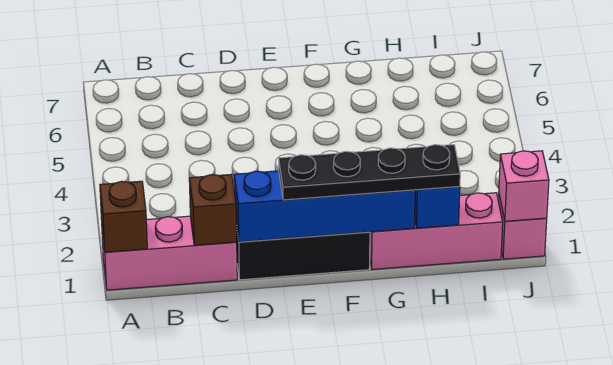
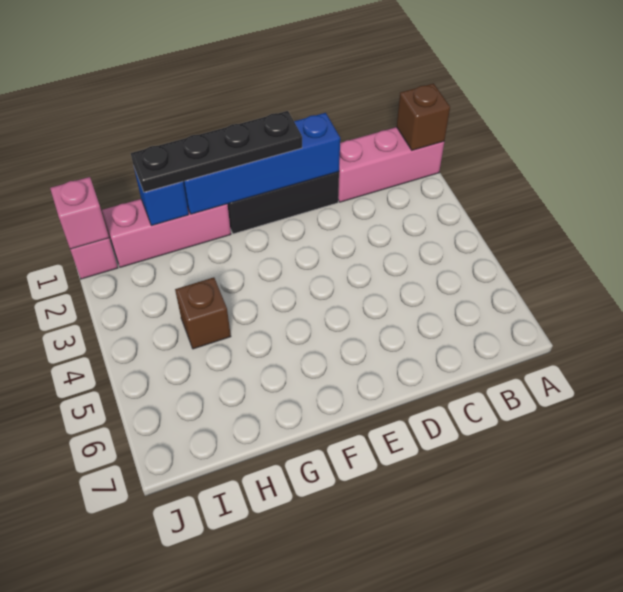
brown 1x1 brick [189,174,237,245] -> brown 1x1 brick moved to [175,277,231,349]

